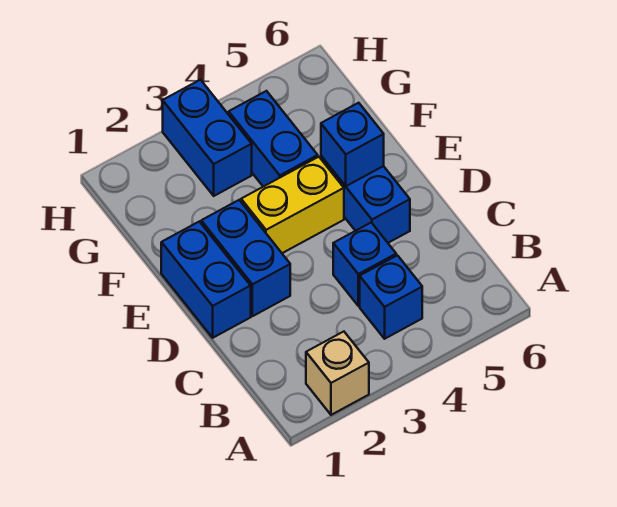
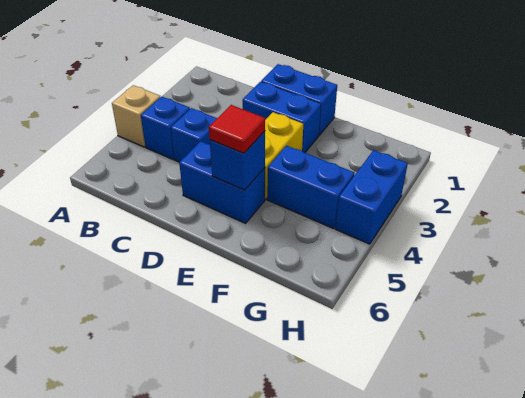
tan 1x1 brick [306,332,369,415] -> tan 1x1 brick moved to [112,85,160,147]
none -> red 1x1 tile [209,105,265,153]
blue 1x2 brick [163,80,252,196] -> blue 1x2 brick turned to [336,150,408,244]

